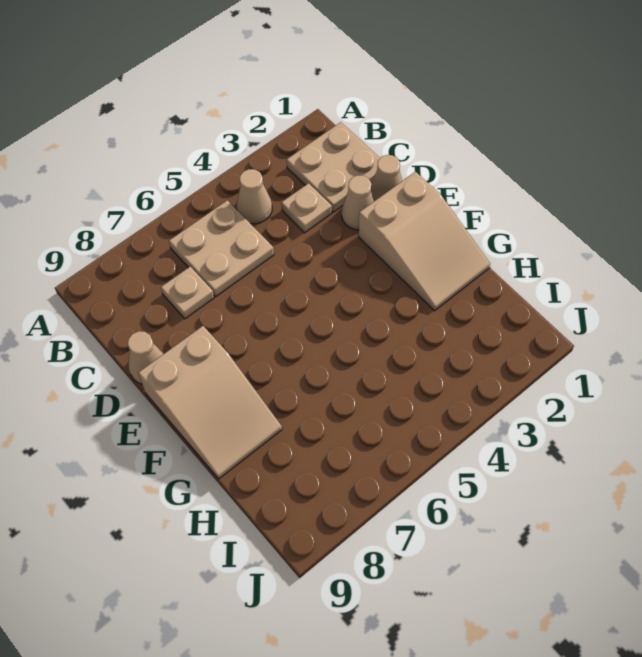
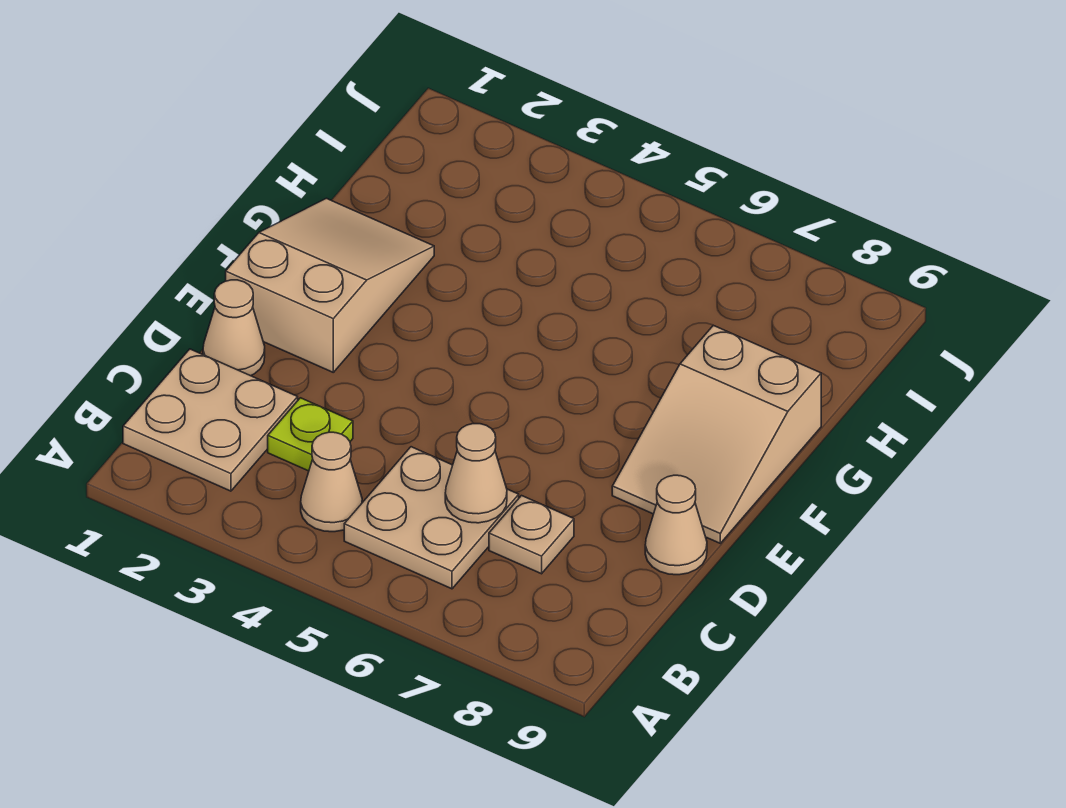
tan 1x1 plate [281,183,332,233] -> lime 1x1 plate [268,398,353,471]
tan 1x1 cone [342,175,374,230] -> tan 1x1 cone moved to [445,424,507,523]
tan 2x3 slope [138,326,282,479] -> tan 2x3 slope turned to [612,325,821,543]

